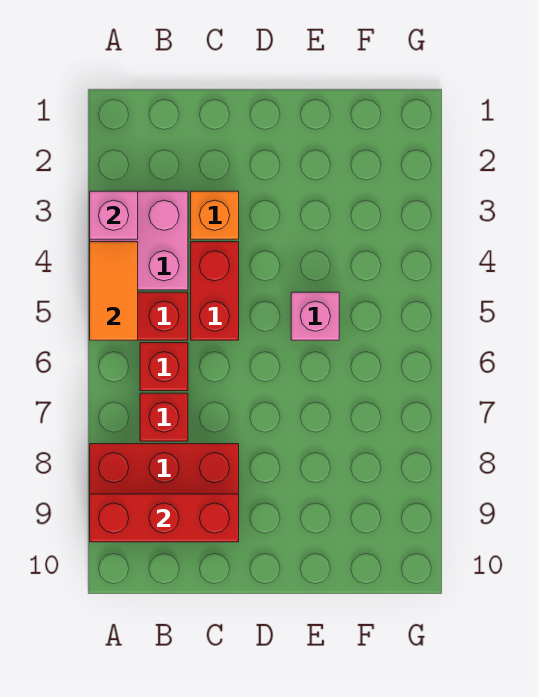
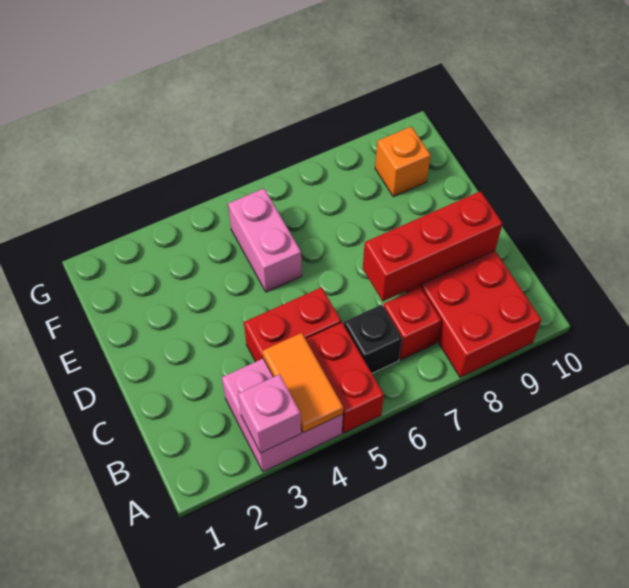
orange 1x2 tile [90,242,138,340] -> orange 1x2 tile turned to [263,333,343,433]
red 1x3 brick [90,494,239,542] -> red 1x3 brick turned to [363,191,503,301]
red 1x1 brick [140,343,188,391] -> black 1x1 brick [344,305,402,373]
orange 1x1 brick [191,191,239,239] -> orange 1x1 brick moved to [375,126,431,197]
pink 1x1 brick [291,292,339,340] -> pink 1x2 brick [228,188,302,292]

